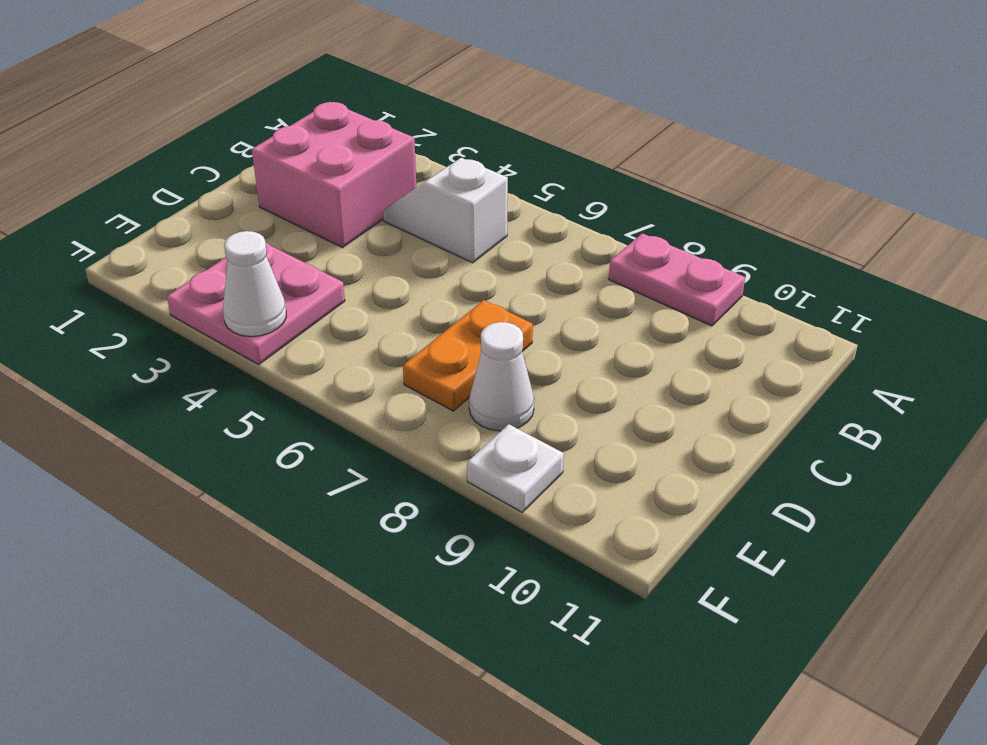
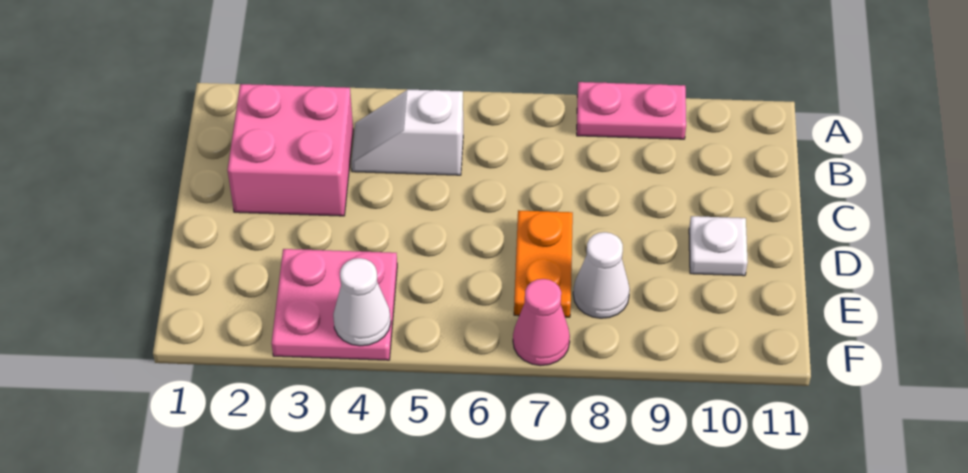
none -> pink 1x1 cone [513,279,570,366]
white 1x1 plate [467,424,564,512] -> white 1x1 plate moved to [689,216,748,276]

